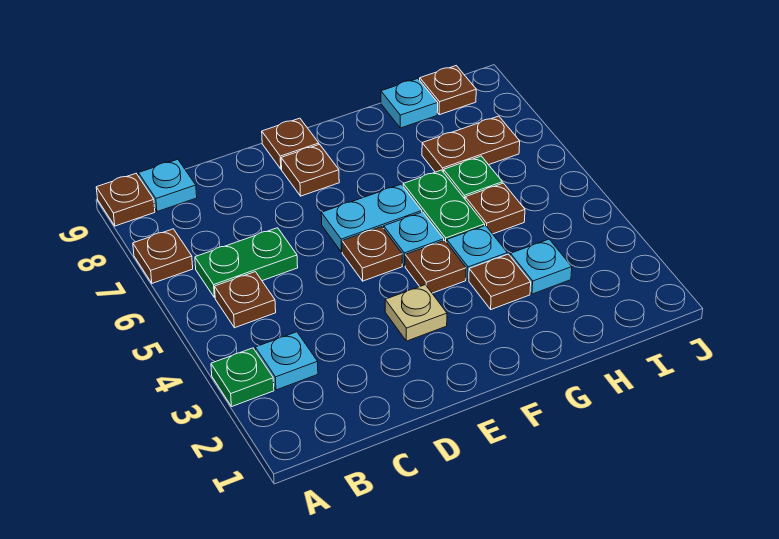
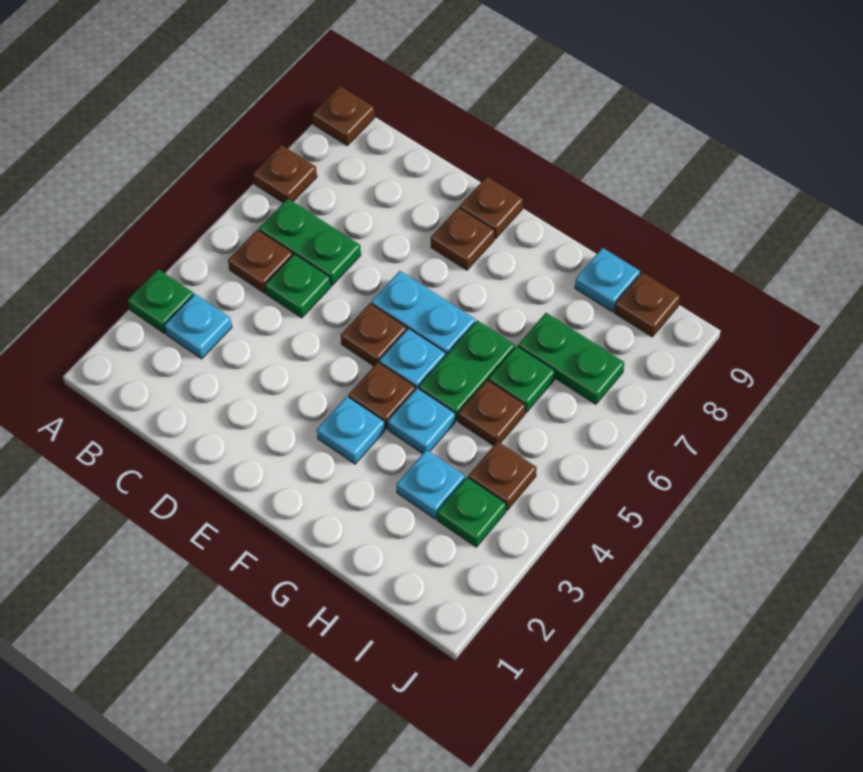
cyan 1x1 plate [138,159,197,212] -> cyan 1x1 plate moved to [317,396,385,464]
none -> green 1x1 plate [265,254,331,318]
tan 1x1 plate [385,285,447,341] -> none
brown 1x1 plate [469,254,531,309] -> brown 1x1 plate moved to [468,441,537,510]
brown 1x2 plate [422,116,520,172] -> green 1x2 plate [518,313,624,404]
none -> green 1x1 plate [437,477,506,547]

